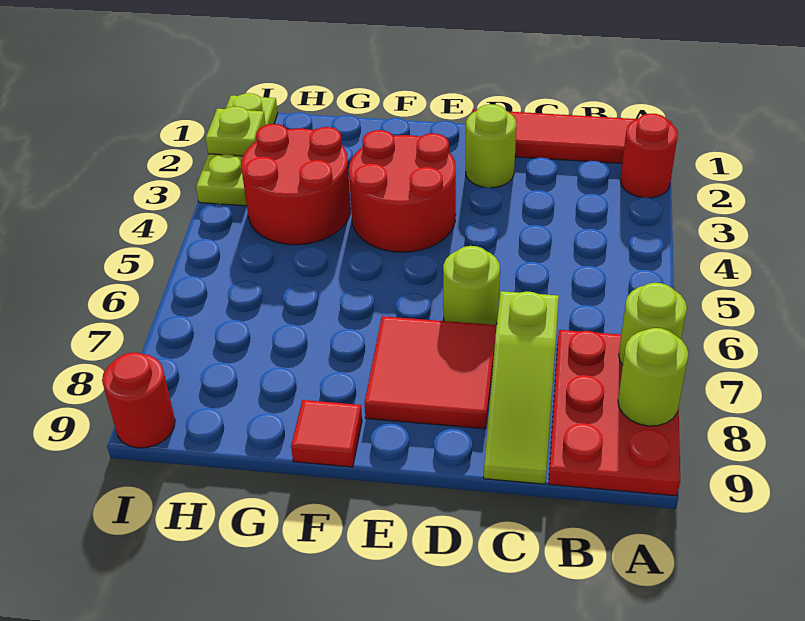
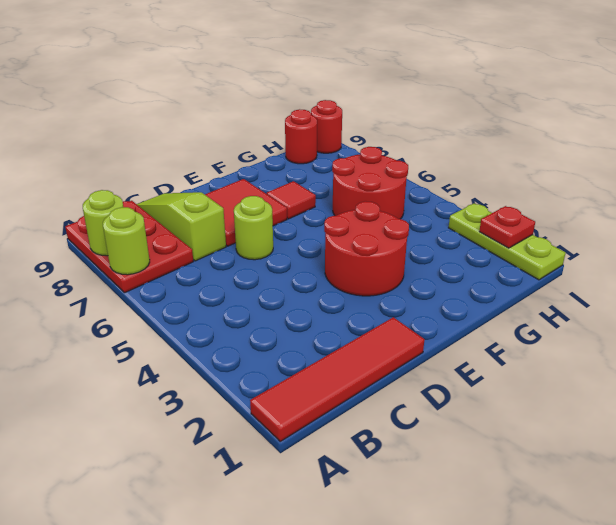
red 1x1 round brick [620,114,678,198] -> red 1x1 round brick moved to [285,109,317,164]
lime 1x1 round brick [466,104,516,188] -> none
red 1x1 tile [291,400,362,467] -> red 1x1 tile moved to [267,181,316,219]
red 2x2 round brick [241,124,351,245] -> red 2x2 round brick moved to [332,147,408,219]
lime 1x1 plate [206,106,266,156] -> red 1x1 plate [479,206,535,248]

